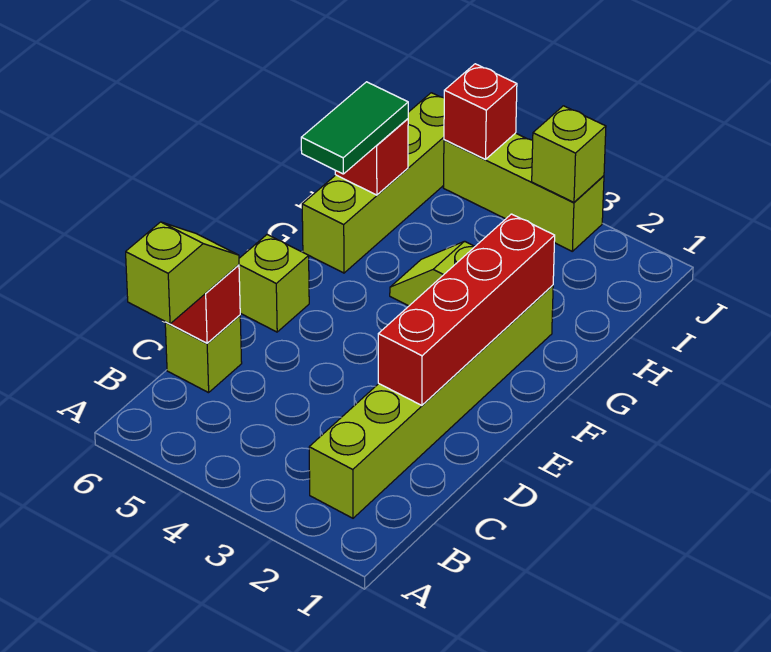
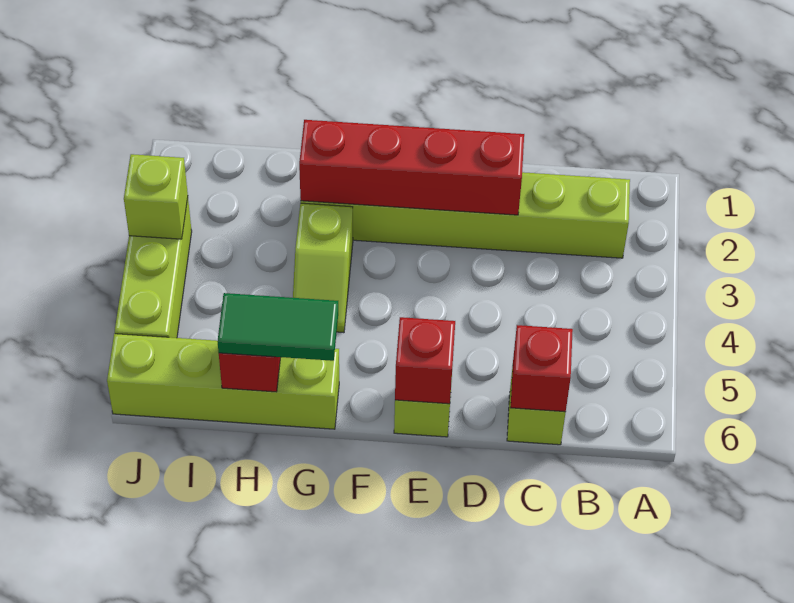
lime 1x2 slope [126,222,239,324] -> none
red 1x1 brick [444,64,517,159] -> red 1x1 brick moved to [395,317,455,404]

